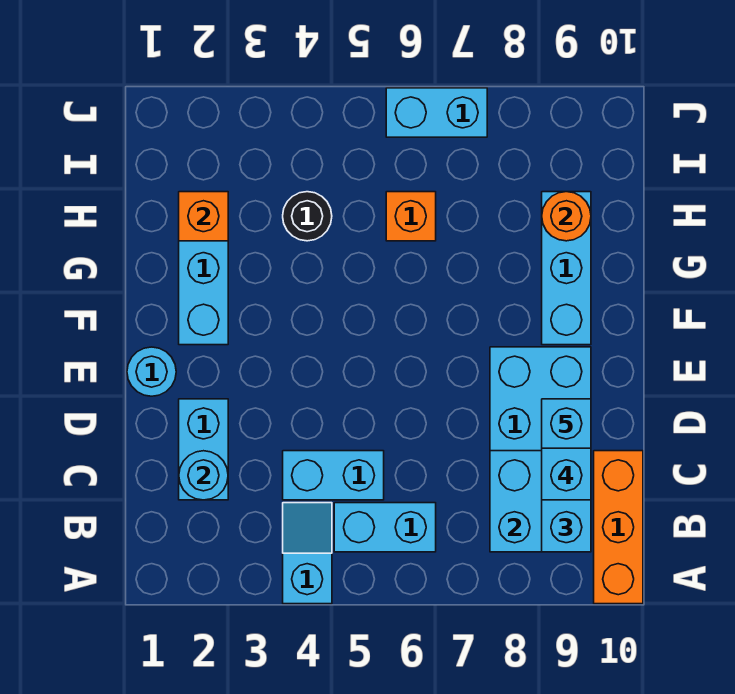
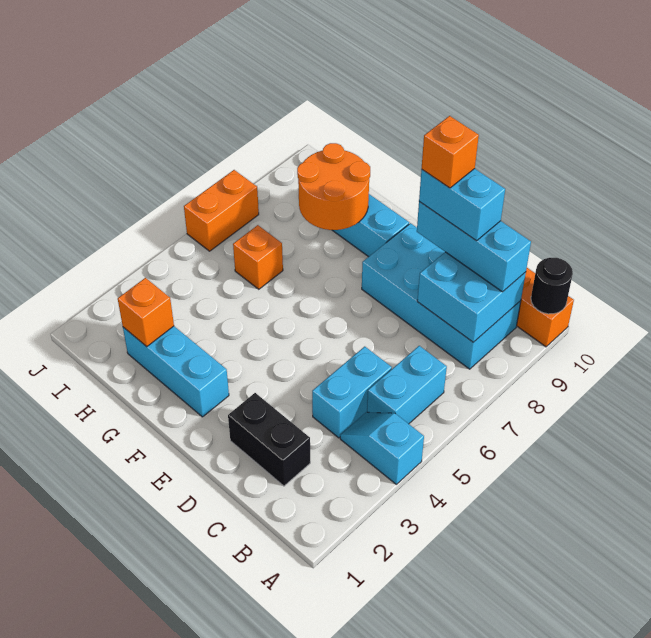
cyan 1x2 brick [179,399,228,500] -> black 1x2 brick [228,393,310,486]
cyan 1x1 round brick [179,451,228,500] -> none
cyan 1x1 brick [542,399,591,448] -> orange 1x1 brick [422,116,479,188]
cyan 1x1 round brick [127,347,176,396] -> none
black 1x1 round brick [283,192,332,241] -> black 1x1 round brick moved to [531,258,573,314]
orange 1x1 round brick [542,192,591,241] -> orange 2x2 round brick [297,143,370,230]
cyan 1x2 brick [386,88,487,137] -> orange 1x2 brick [184,170,259,251]

